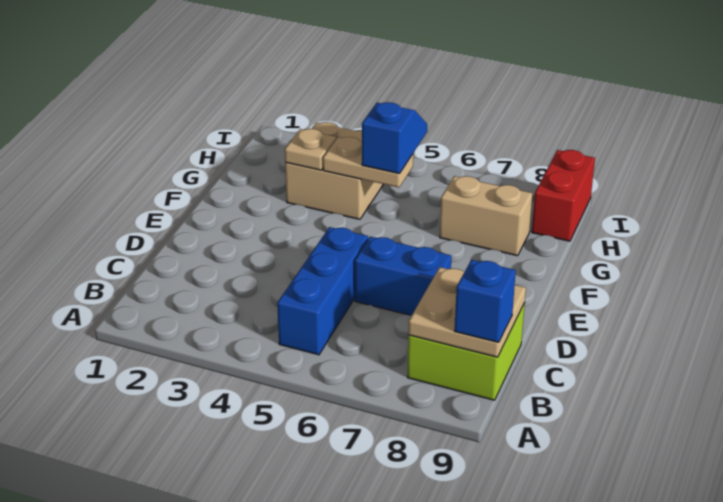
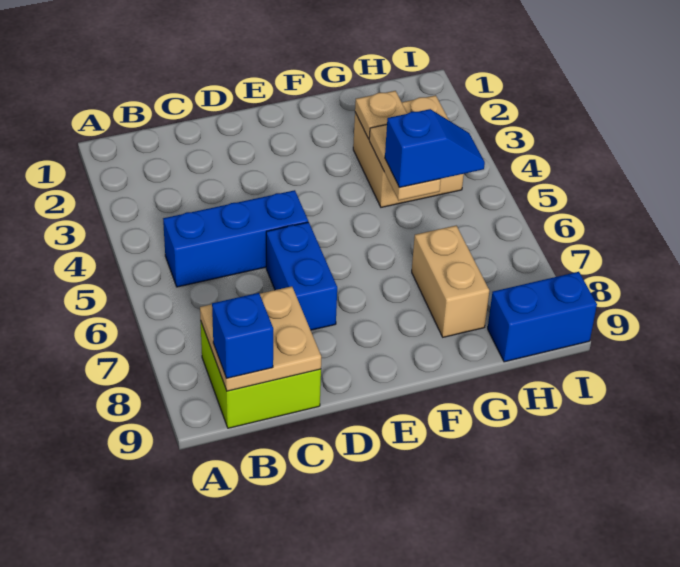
red 1x2 brick [532,150,595,241] -> blue 1x2 brick [488,272,597,362]

